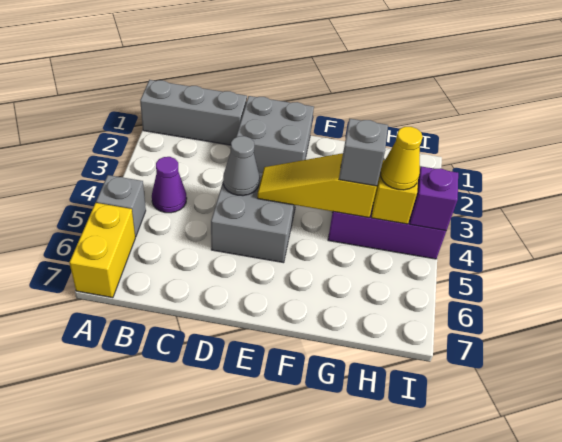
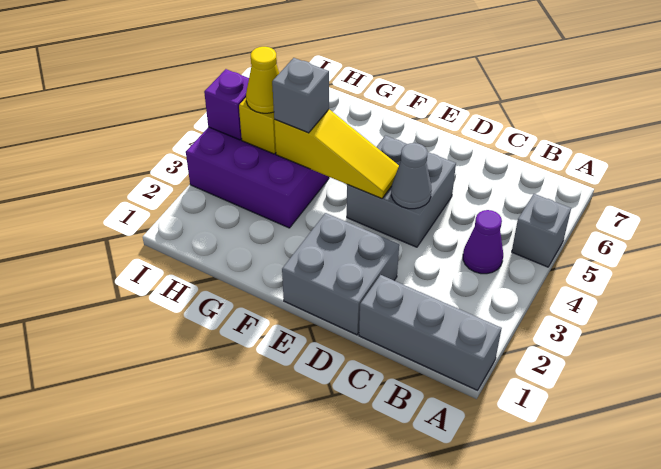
yellow 1x2 brick [69,203,135,298] -> none

